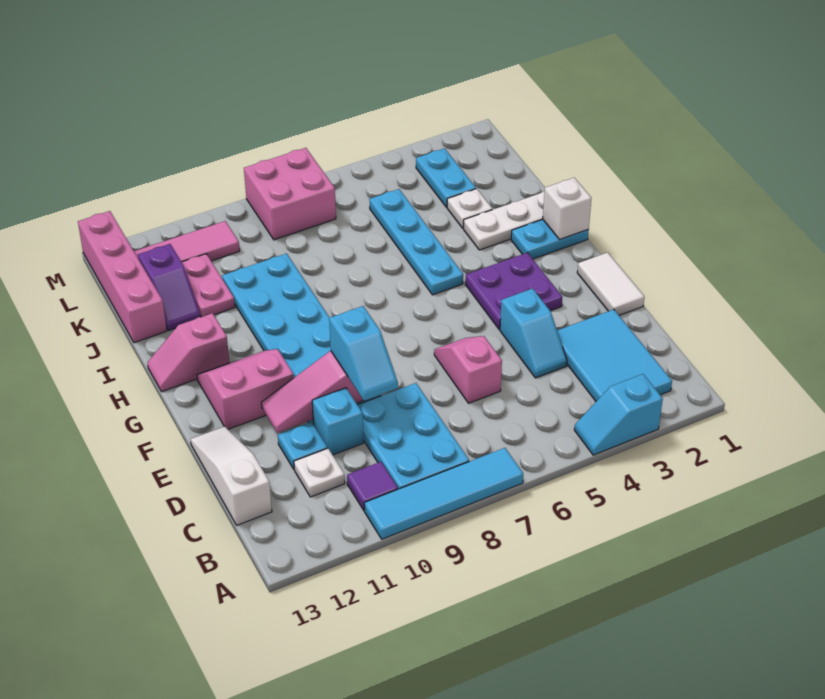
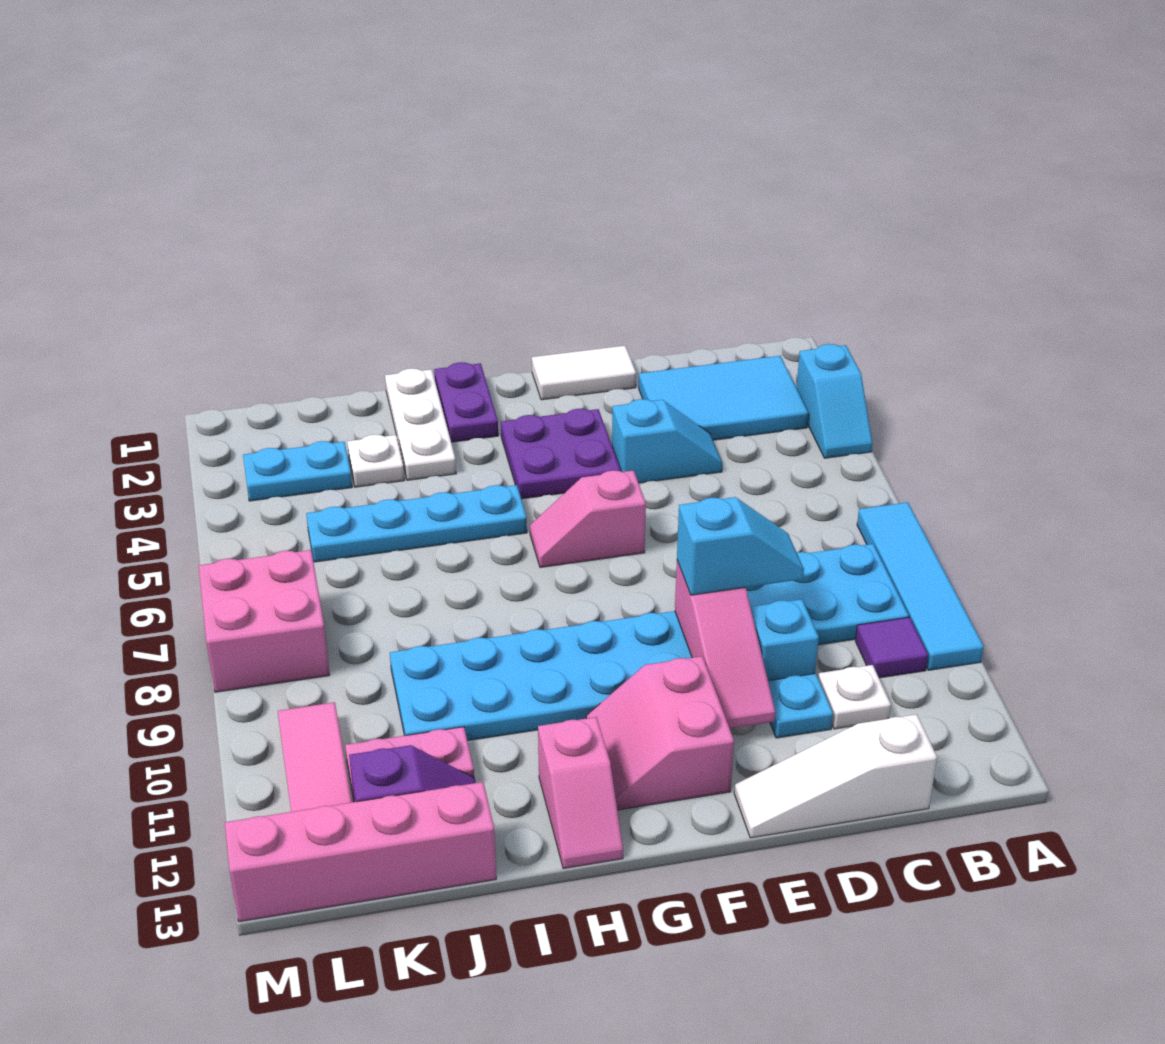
pink 1x2 slope [434,336,502,403] -> pink 1x2 slope moved to [530,470,646,567]
cyan 1x2 plate [511,219,589,259] -> purple 1x2 plate [434,362,498,442]
white 1x1 brick [543,178,591,239] -> none

